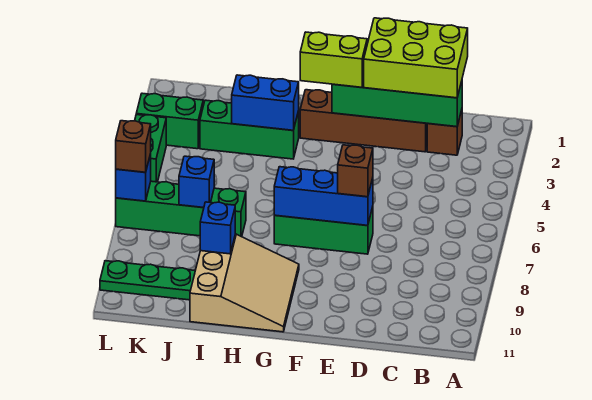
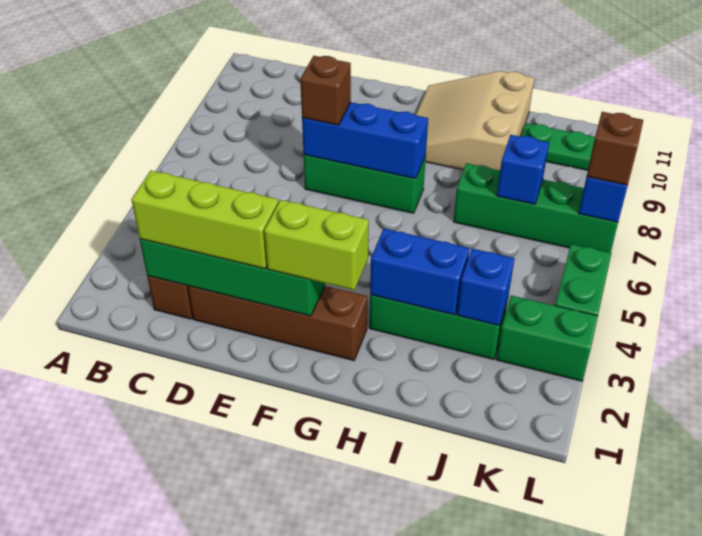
lime 2x3 brick [364,18,468,98] -> lime 1x3 brick [131,171,278,269]
blue 1x1 brick [200,202,235,254] -> blue 1x1 brick moved to [457,249,515,326]

